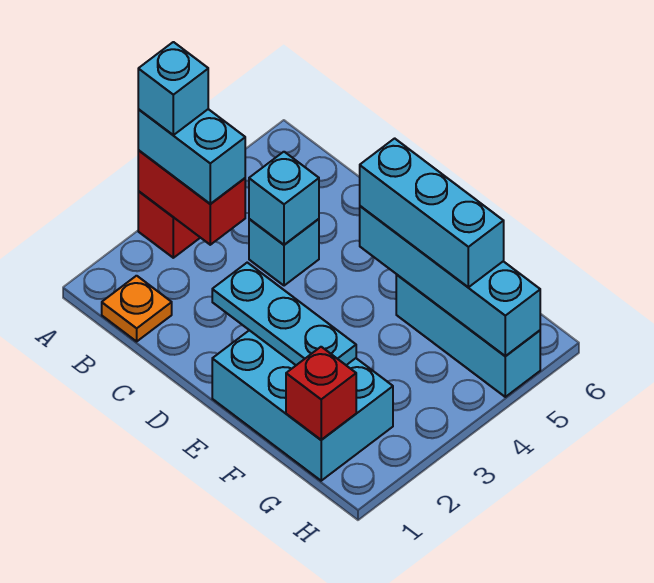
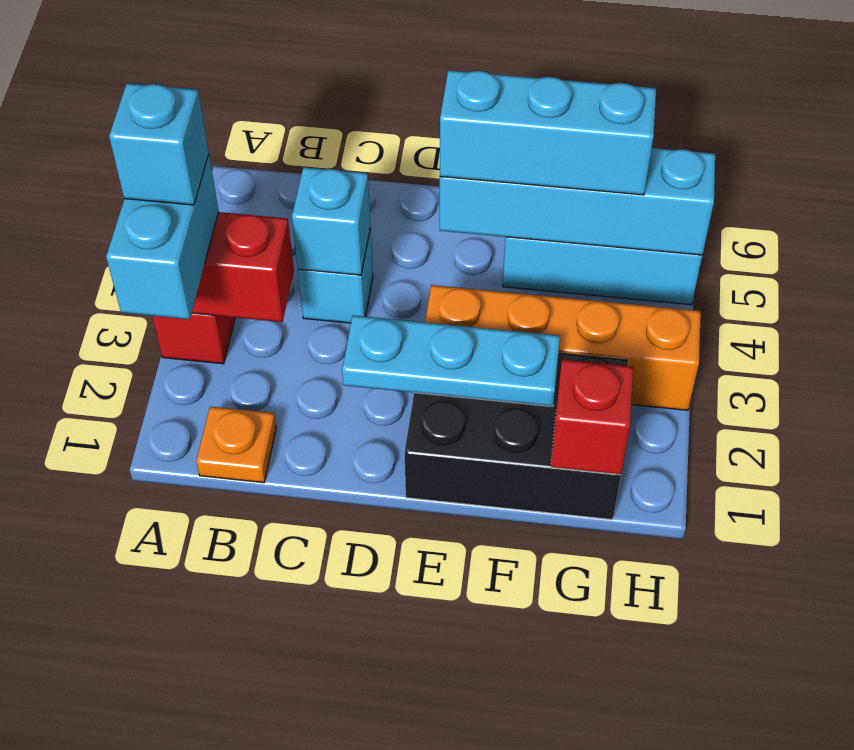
cyan 1x2 brick [138,109,245,204] -> cyan 1x2 brick turned to [106,154,219,319]
cyan 2x3 brick [212,330,393,481] -> black 2x3 brick [405,352,628,520]
none -> orange 1x4 brick [425,285,701,410]

